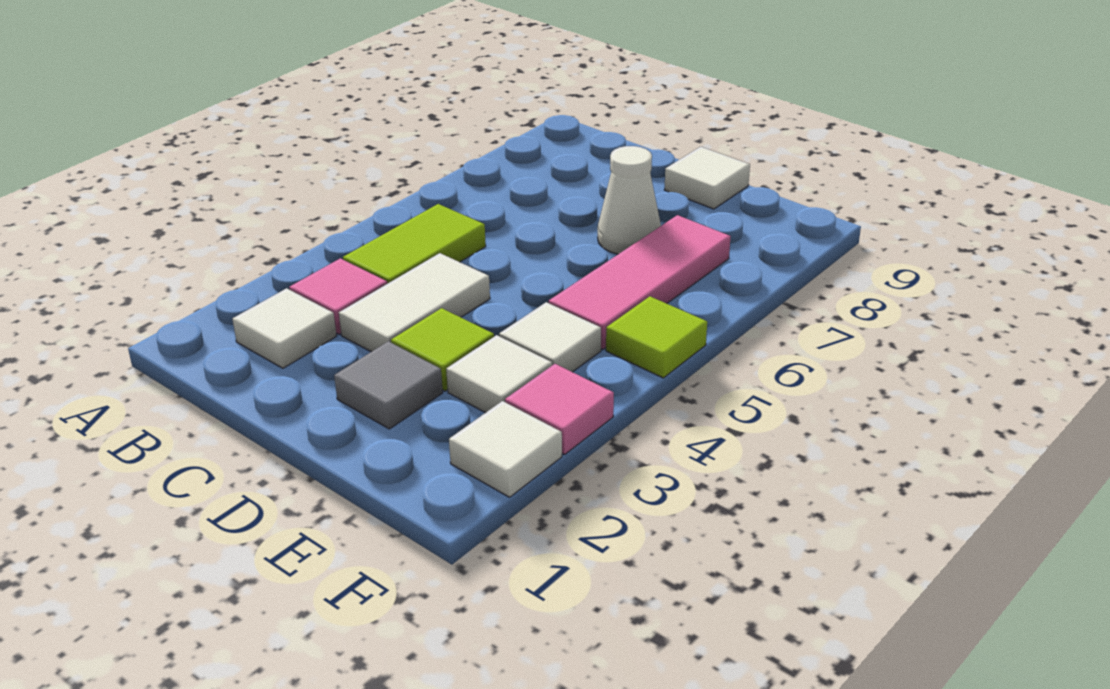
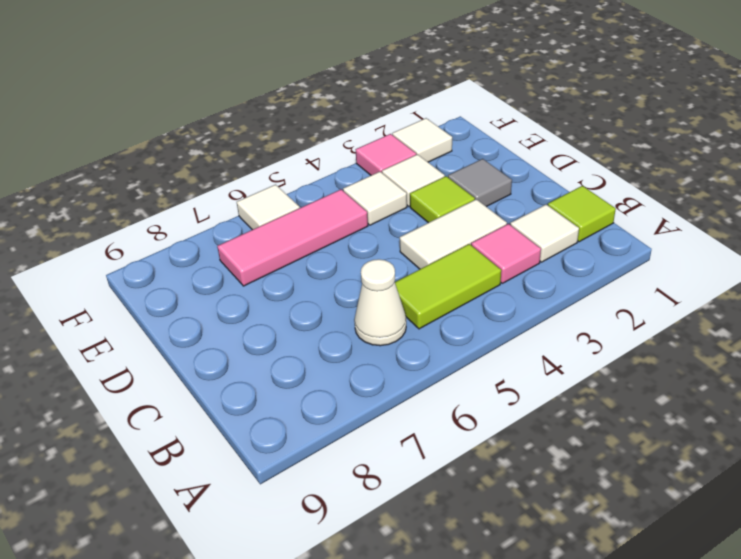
white 1x1 cone [598,146,661,254] -> white 1x1 cone moved to [354,259,406,346]
white 1x1 tile [665,147,750,209] -> white 1x1 tile moved to [237,185,300,230]
lime 1x1 tile [606,297,707,378] -> lime 1x1 tile moved to [548,186,616,242]

